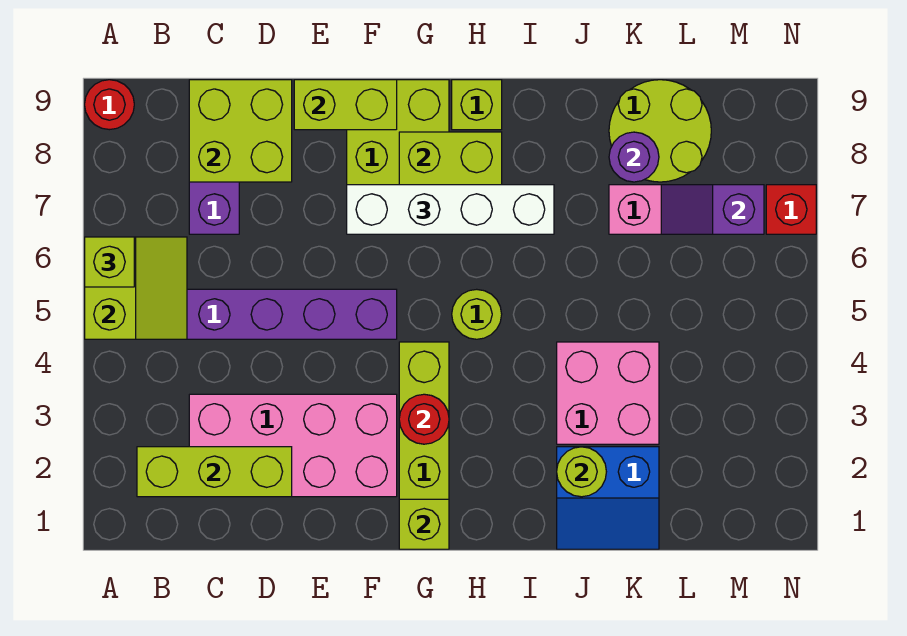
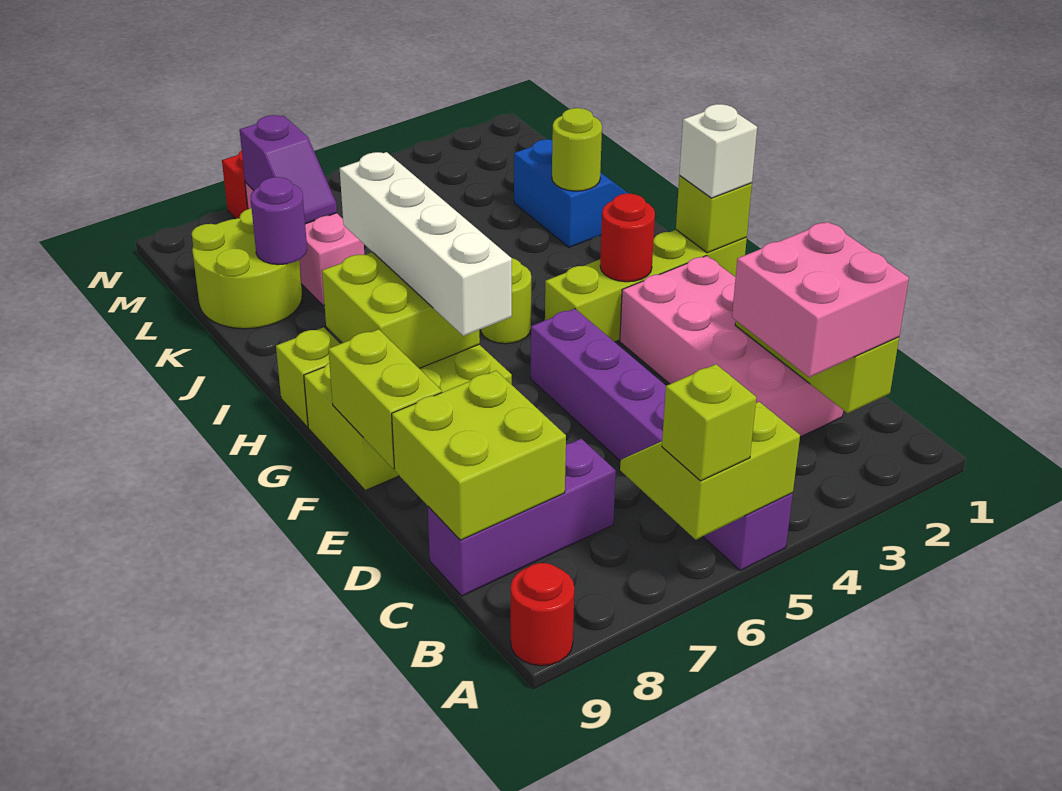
none -> white 1x1 brick [679,104,757,198]
pink 2x2 brick [557,342,659,444] -> pink 2x2 brick moved to [732,222,909,377]

